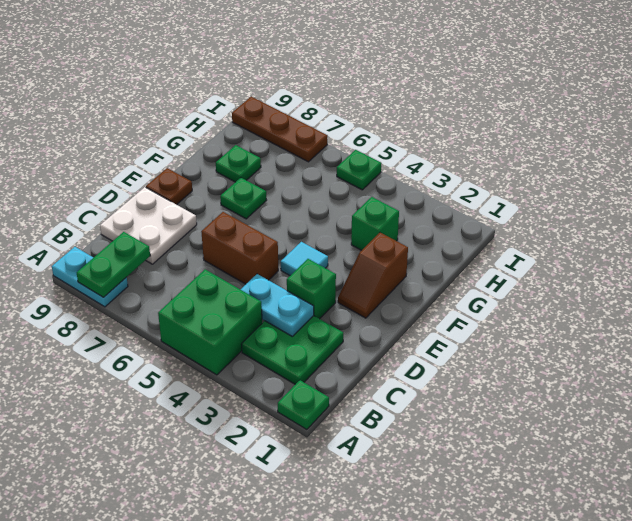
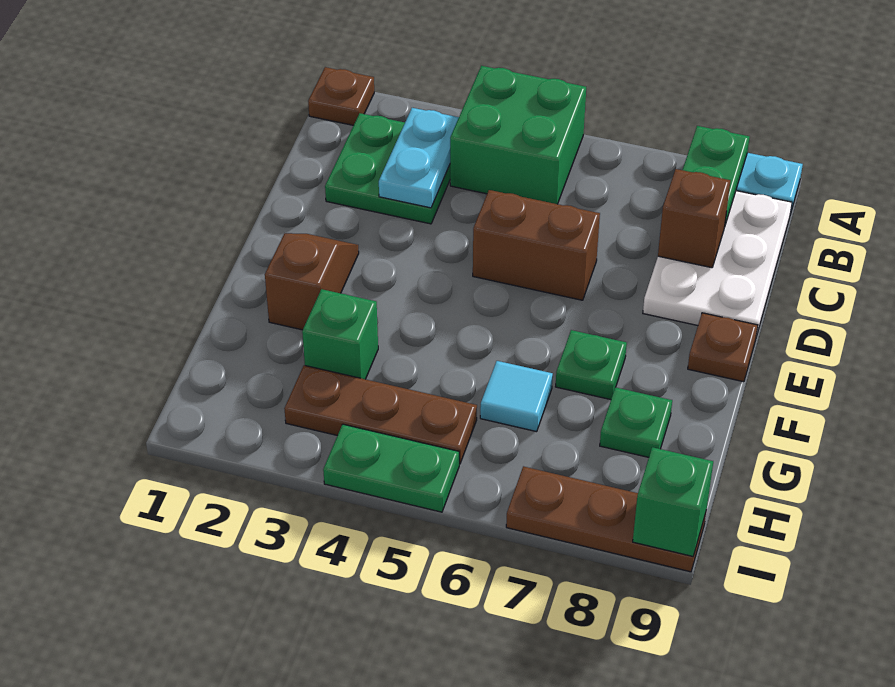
green 1x1 plate [278,380,329,430] -> brown 1x1 plate [308,67,374,125]
cyan 1x2 plate [241,274,314,336] -> cyan 1x2 plate turned to [379,108,459,208]
white 2x2 plate [100,187,197,264] -> white 2x3 plate [643,191,792,337]
none -> brown 1x1 brick [658,169,731,268]
green 1x1 brick [287,259,336,319] -> green 1x1 brick moved to [633,447,713,556]
cyan 1x1 tile [281,242,328,276] -> cyan 1x1 tile moved to [480,361,553,432]
none -> brown 1x3 plate [284,365,477,464]
green 1x1 plate [337,150,381,190] -> green 1x2 plate [323,424,459,512]

